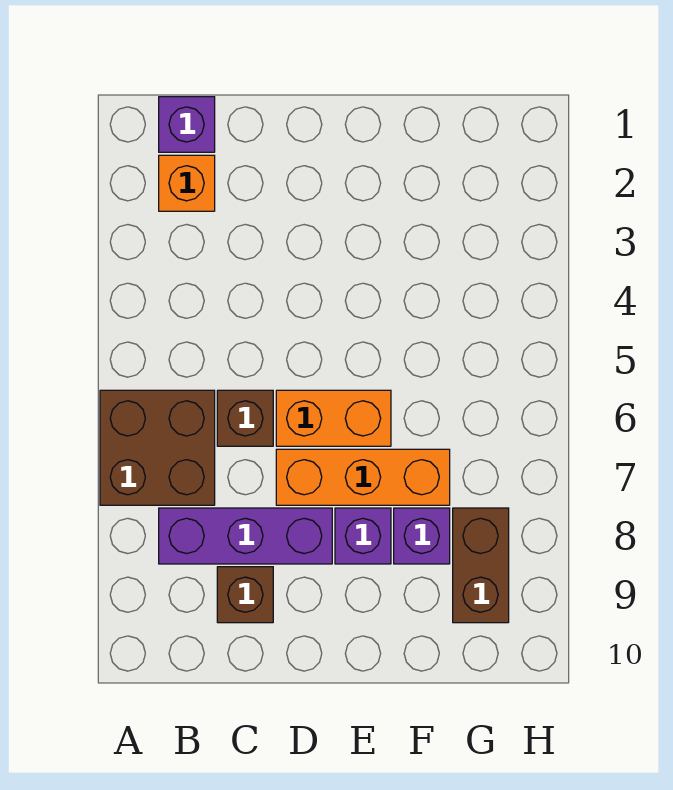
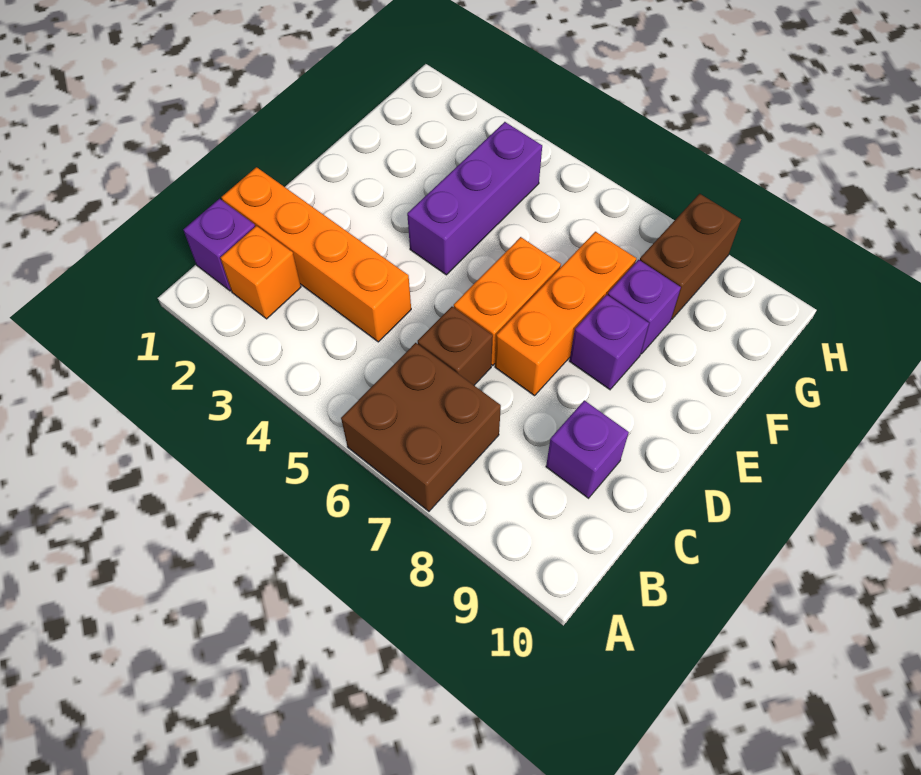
purple 1x3 brick [159,508,332,564] -> purple 1x3 brick moved to [407,122,542,275]
none -> orange 1x4 brick [221,167,411,342]
brown 1x1 brick [217,567,273,623] -> purple 1x1 brick [546,400,629,498]
brown 1x2 brick [453,508,509,623] -> brown 1x2 brick turned to [640,194,741,319]

